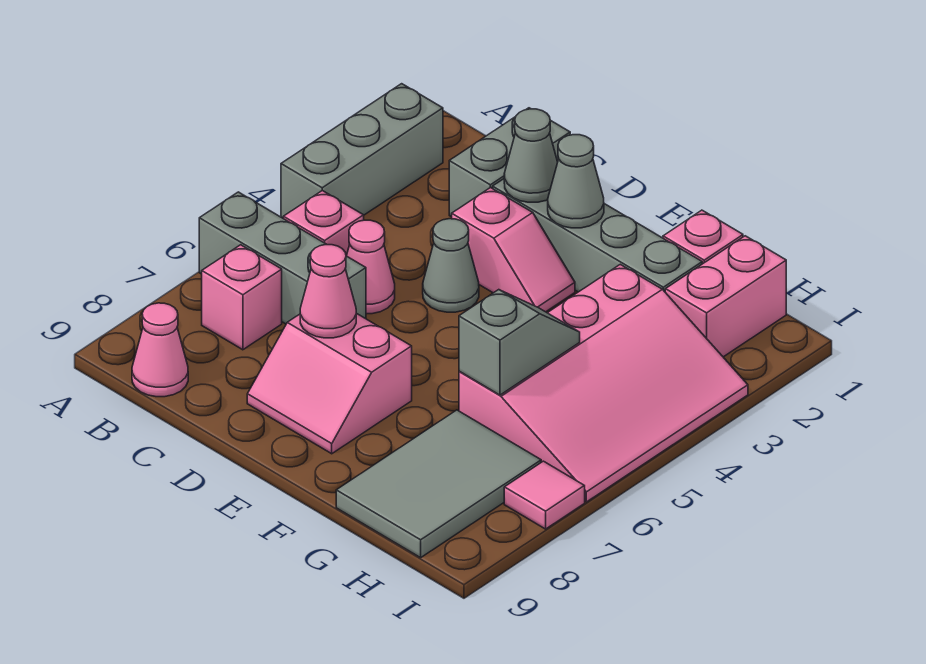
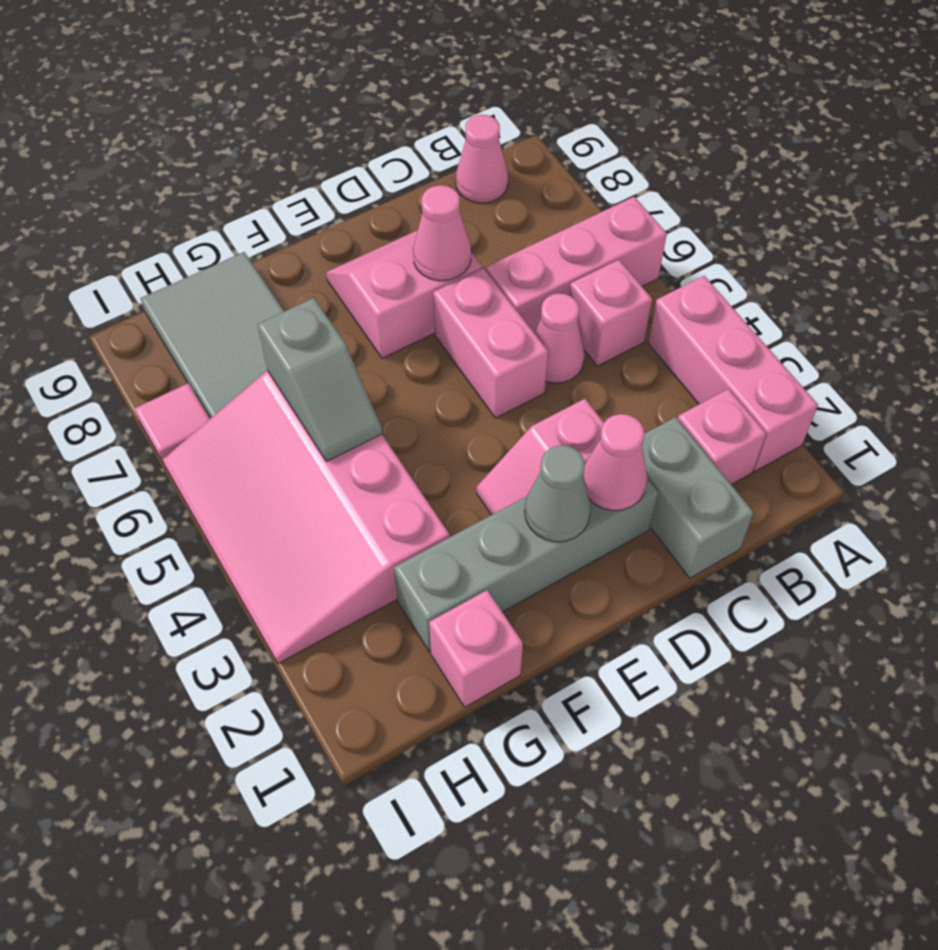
grey 1x3 brick [281,84,443,218] -> pink 1x3 brick [648,276,818,472]
grey 1x3 brick [199,192,366,324] -> pink 1x3 brick [486,197,667,333]
pink 1x1 brick [202,245,282,350] -> pink 1x1 brick moved to [678,389,766,485]
grey 1x1 cone [504,109,558,202] -> pink 1x1 cone [583,414,647,511]
grey 1x1 cone [423,219,479,312] -> none
pink 1x2 brick [665,236,786,357] -> pink 1x2 brick moved to [433,268,548,418]

